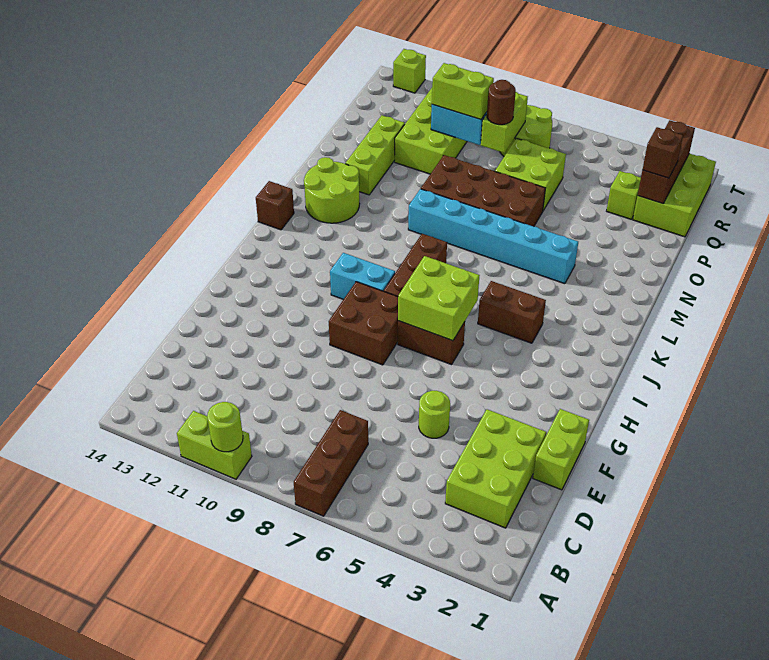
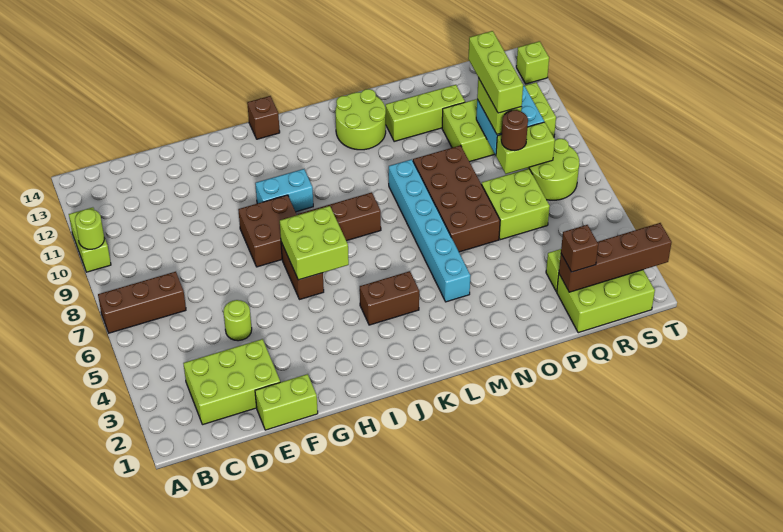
cyan 1x2 brick [330,253,395,299] -> cyan 1x2 brick turned to [255,169,313,212]
brown 1x2 brick [478,281,546,343] -> brown 1x2 brick turned to [360,271,419,325]
brown 1x1 brick [256,181,294,230] -> brown 1x1 brick moved to [247,96,280,139]
brown 1x3 brick [638,120,695,204] -> brown 1x4 brick [559,223,672,292]
none -> lime 1x3 brick [468,31,523,113]

